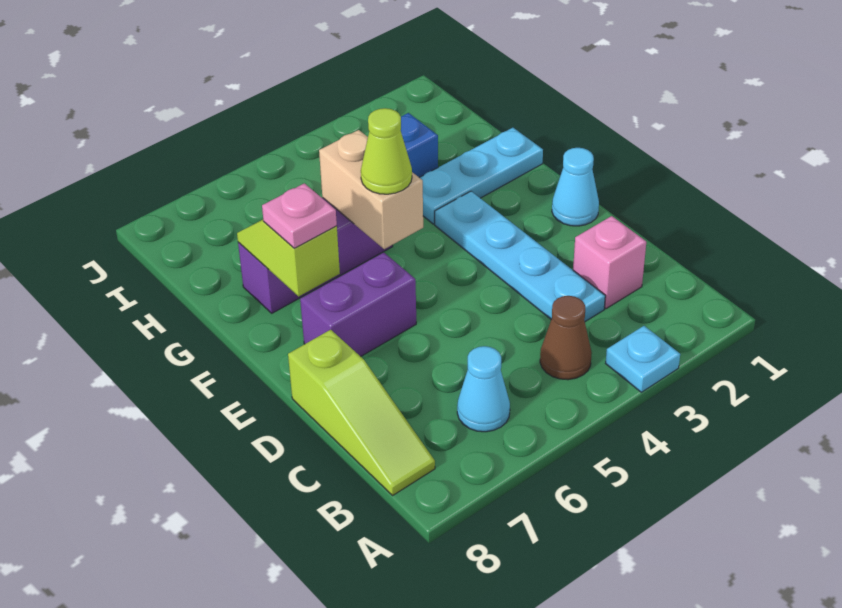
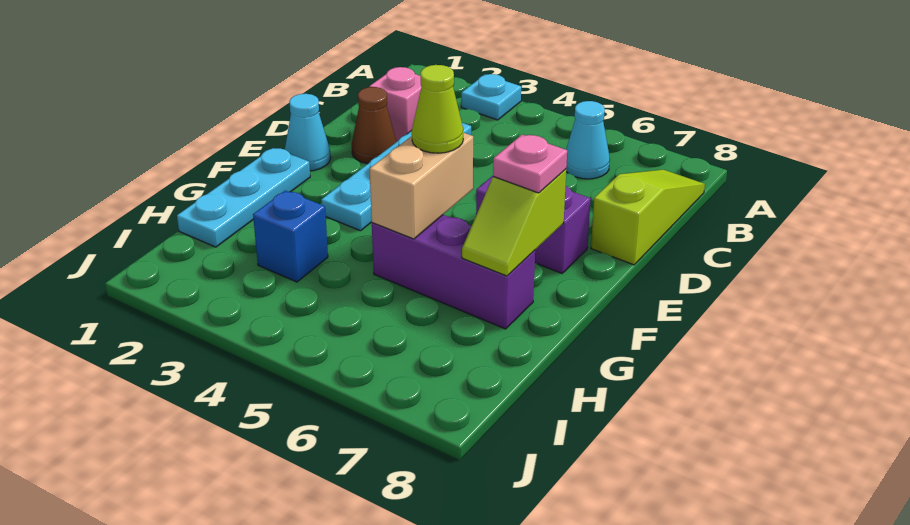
brown 1x1 cone [540,296,592,380] -> brown 1x1 cone moved to [352,87,396,164]
cyan 1x3 plate [419,128,543,224] -> cyan 1x3 plate turned to [177,148,310,247]

